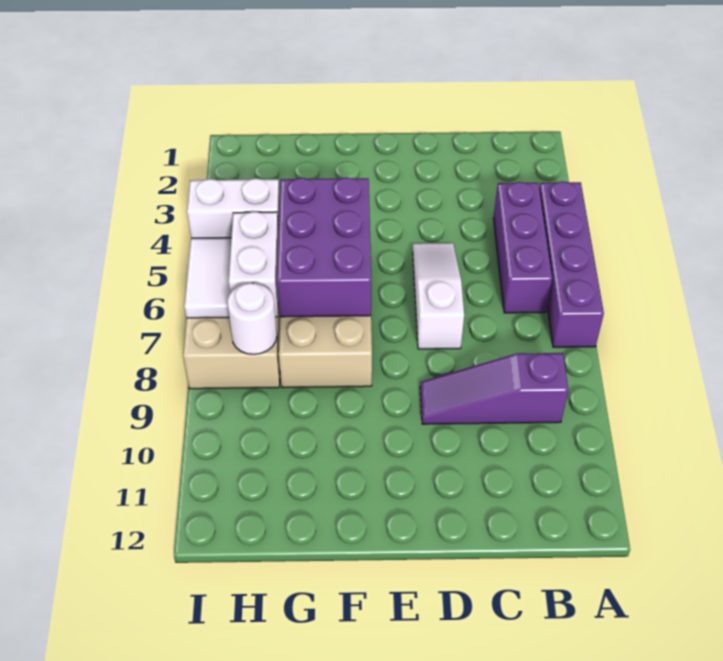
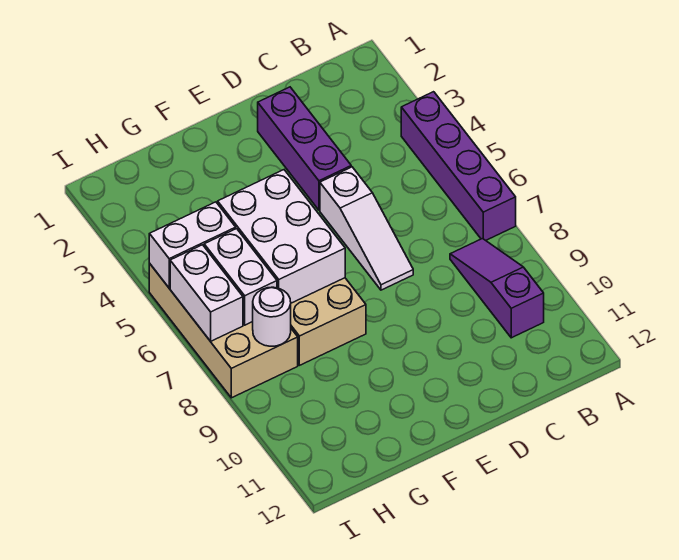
purple 1x3 brick [494,182,552,313] -> purple 1x3 brick moved to [258,87,351,210]
purple 1x3 slope [420,353,568,424] -> purple 1x3 slope turned to [450,239,544,338]
white 1x3 slope [413,243,464,349] -> white 1x3 slope turned to [320,167,413,290]
purple 2x3 brick [277,177,371,317] -> white 2x3 brick [218,170,345,303]
white 1x2 tile [184,238,231,318] -> white 1x2 brick [170,245,243,341]

